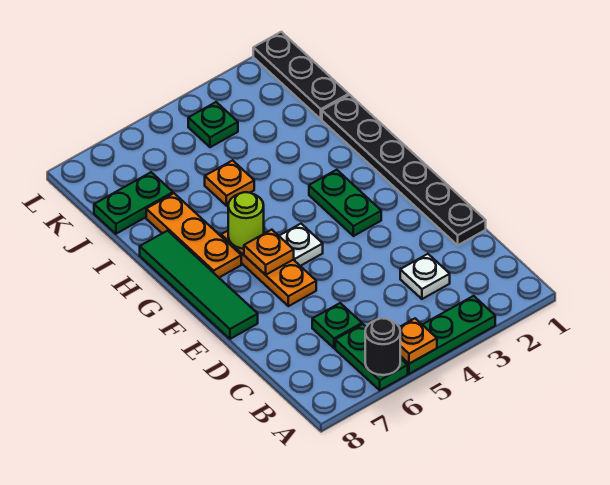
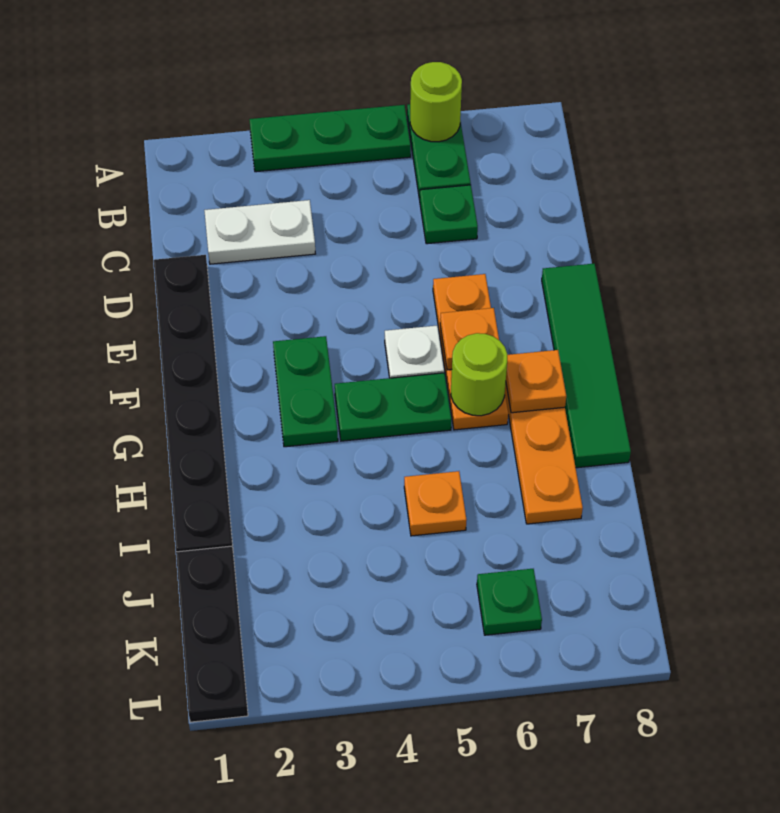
orange 1x1 plate [399,318,437,364] -> orange 1x1 plate moved to [506,350,566,413]
black 1x1 round brick [365,318,400,375] -> lime 1x1 round brick [410,62,462,142]
white 1x1 plate [400,254,450,299] -> white 1x2 plate [204,200,315,264]
green 1x2 plate [94,172,173,234] -> green 1x2 plate moved to [335,373,452,441]
green 1x1 plate [188,102,238,147] -> green 1x1 plate moved to [477,569,542,635]

